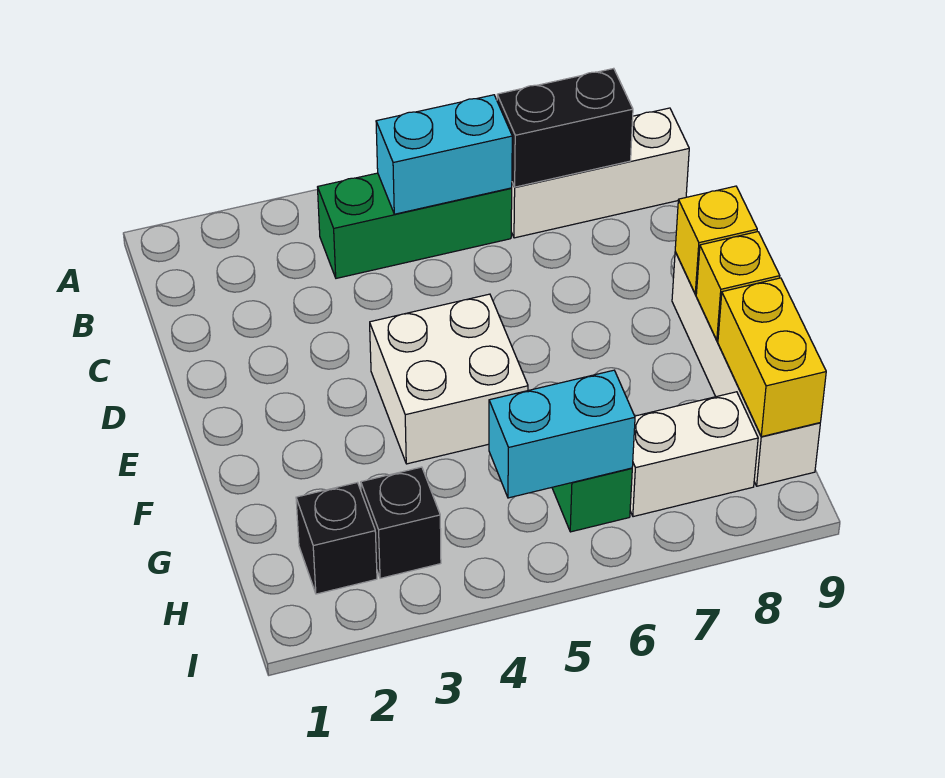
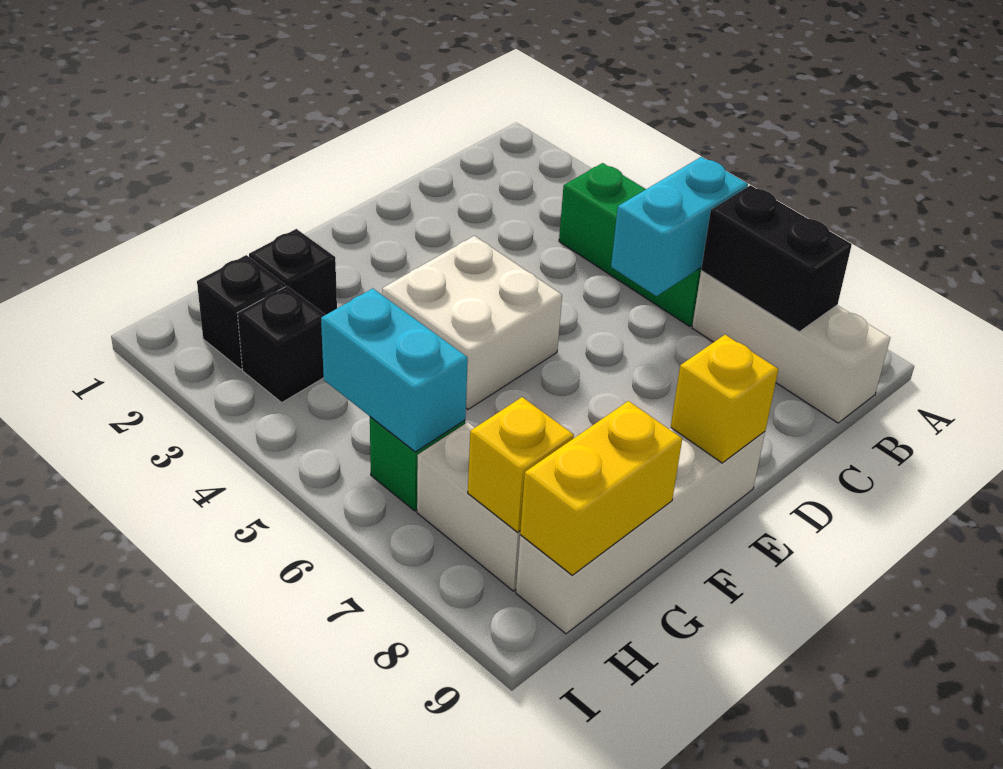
cyan 1x2 brick [376,95,512,214] -> cyan 1x2 brick turned to [611,157,748,296]
yellow 1x1 brick [696,232,780,341] -> yellow 1x1 brick moved to [468,397,574,532]
none -> black 1x1 brick [249,229,337,315]

